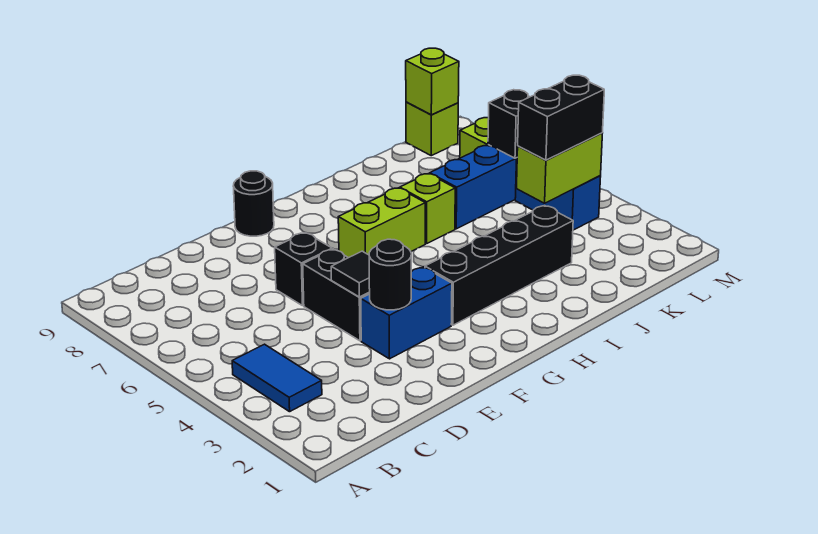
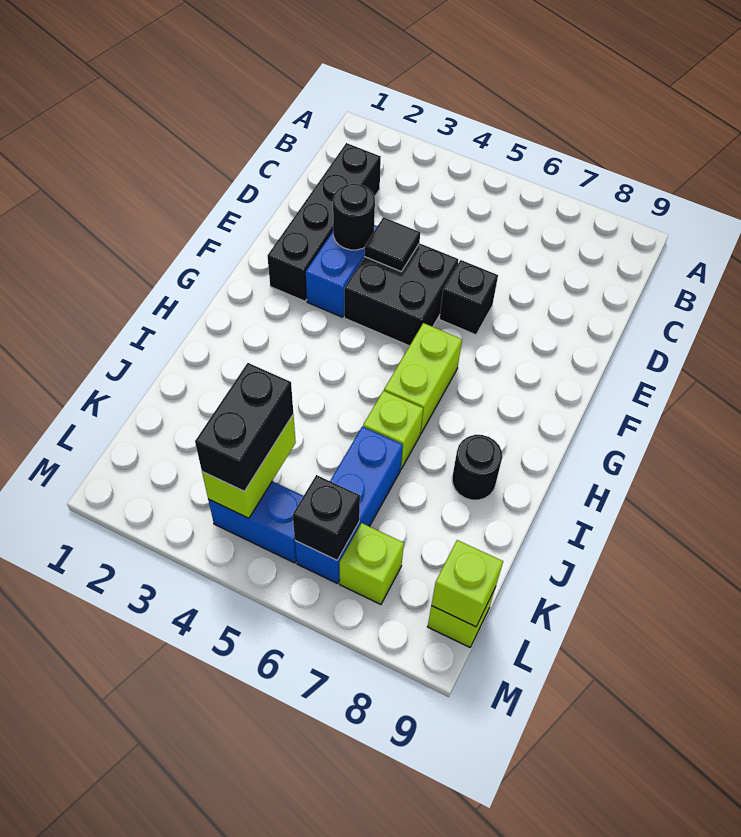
blue 1x2 tile [232,344,322,412] -> none
black 1x2 brick [303,249,370,341] -> black 2x2 brick [344,243,458,346]
black 1x1 round brick [234,171,274,236] -> black 1x1 round brick moved to [452,435,502,500]
black 1x4 brick [425,206,573,325] -> black 1x4 brick moved to [267,143,381,301]

